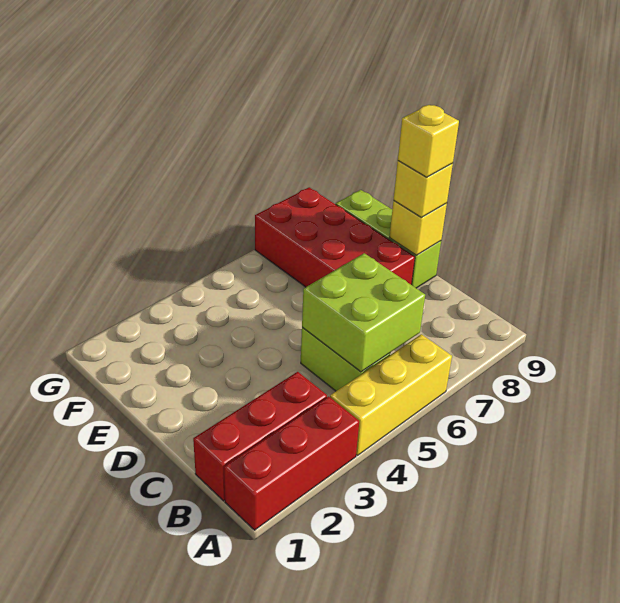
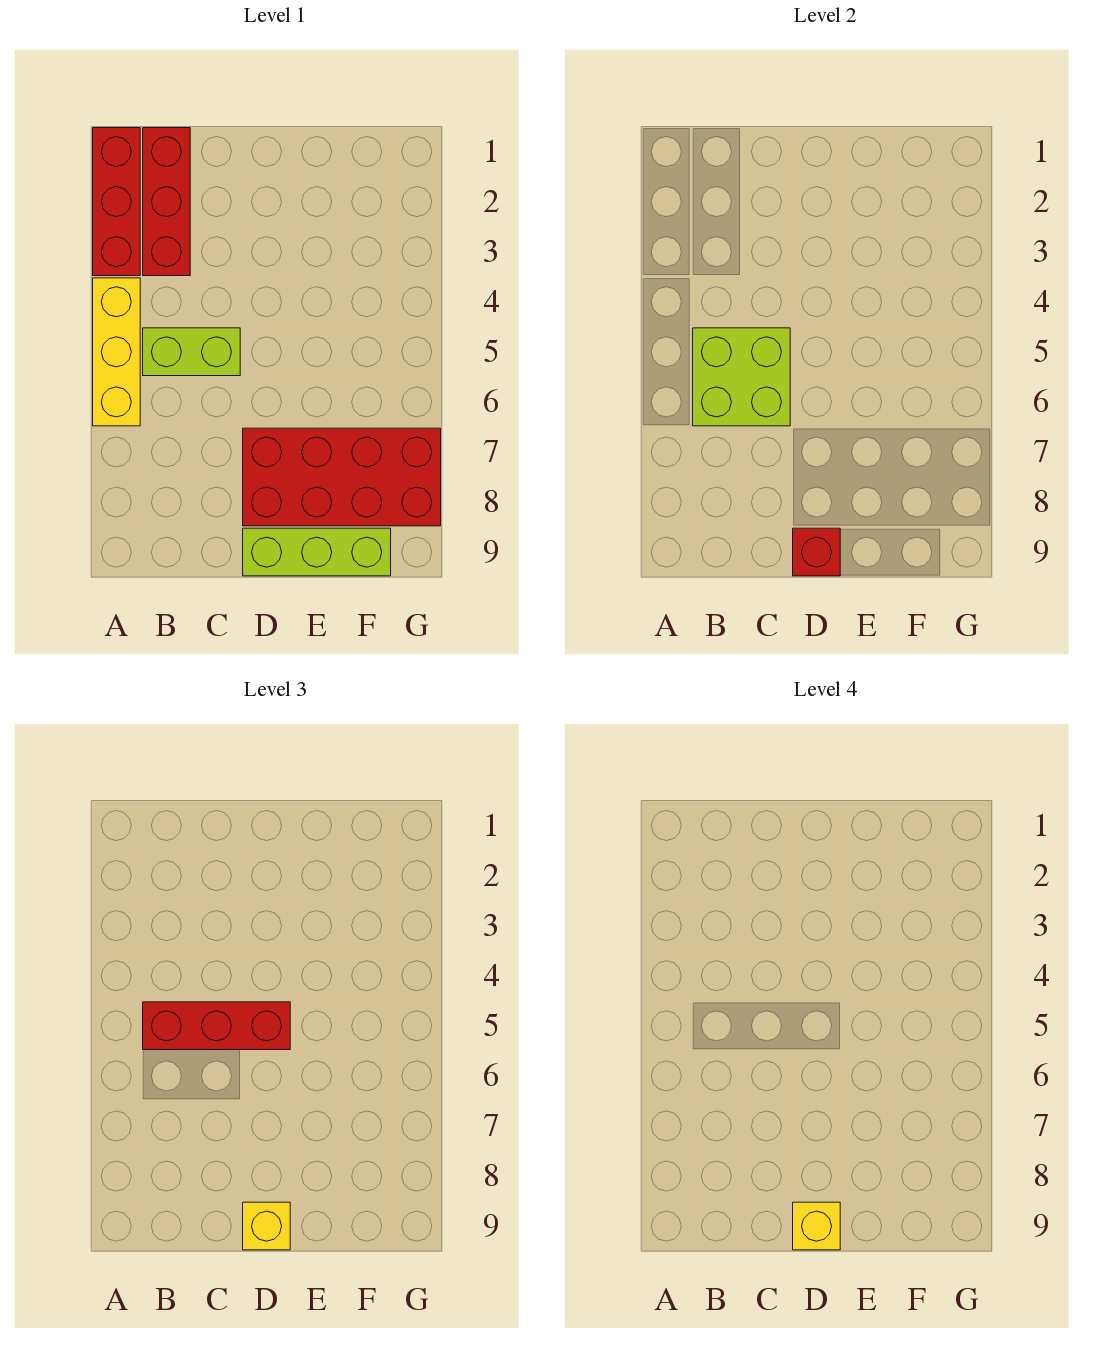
none -> red 1x3 brick [143,1002,290,1050]
yellow 1x1 brick [389,201,447,255] -> red 1x1 brick [793,528,840,576]

